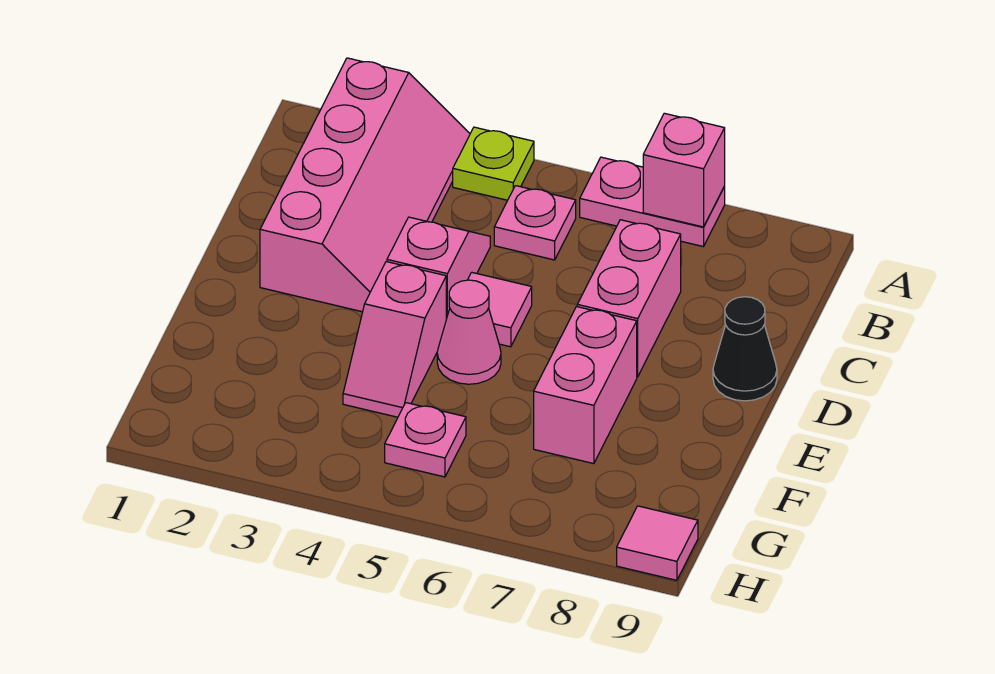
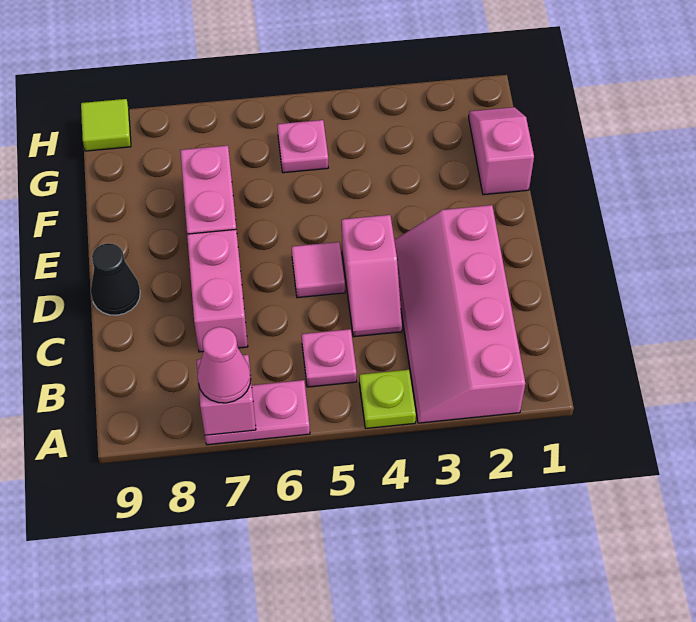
pink 1x2 slope [343,262,446,417] -> pink 1x2 slope moved to [469,107,534,195]
pink 1x1 cone [437,280,501,384] -> pink 1x1 cone moved to [197,327,251,403]
pink 1x1 tile [617,506,698,580] -> lime 1x1 tile [81,99,131,151]

